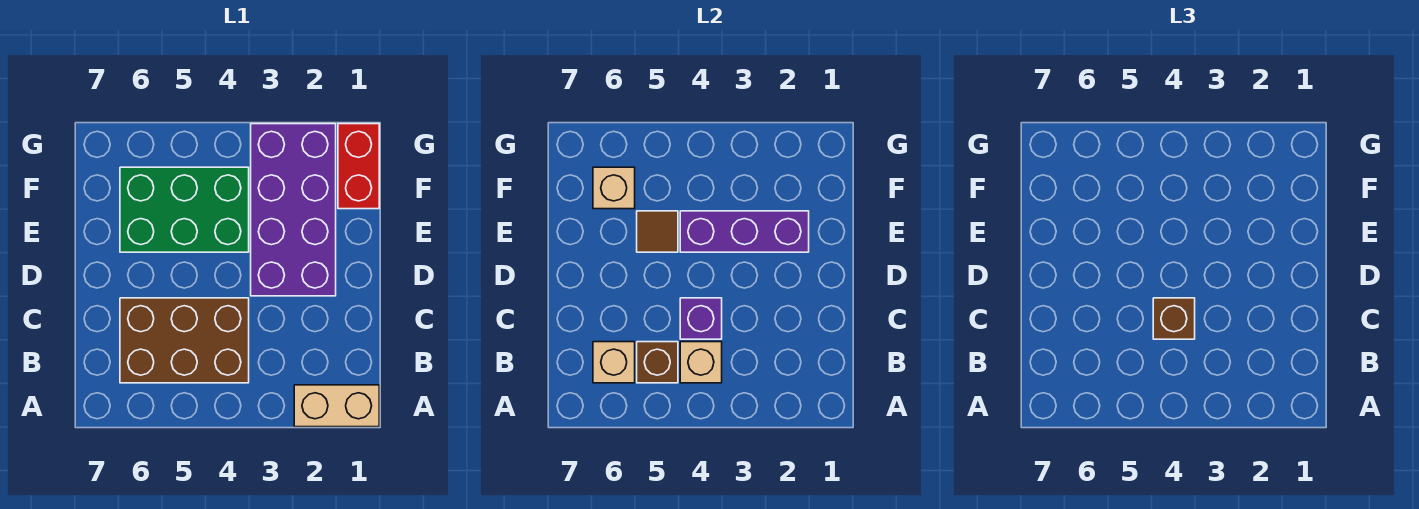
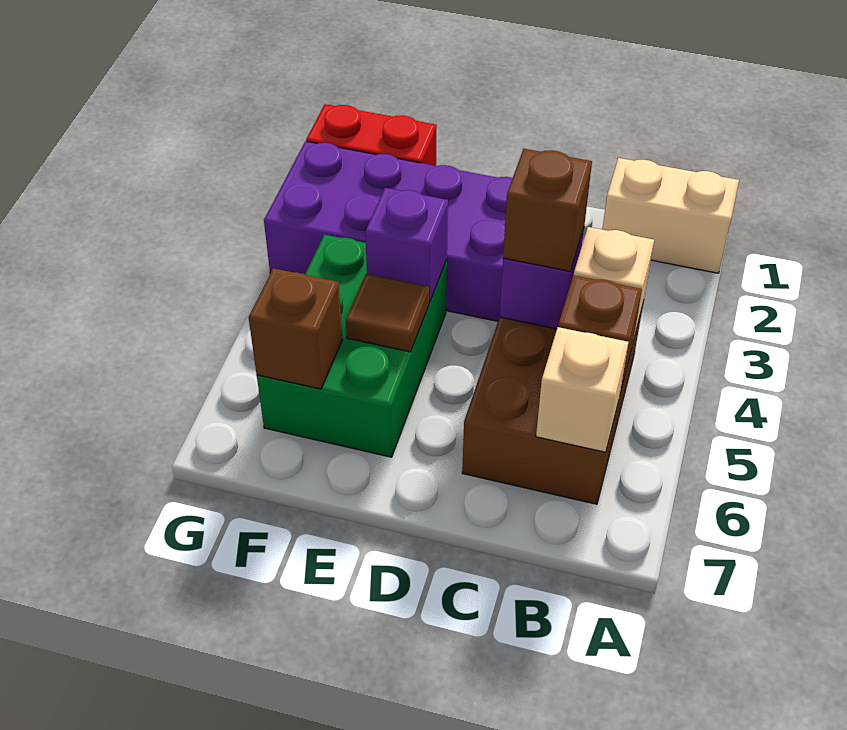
tan 1x2 brick [294,385,379,427] -> tan 1x2 brick turned to [602,158,739,273]
purple 1x3 brick [680,211,809,252] -> purple 1x1 brick [365,188,448,303]
tan 1x1 brick [593,167,635,209] -> brown 1x1 brick [249,268,343,389]

